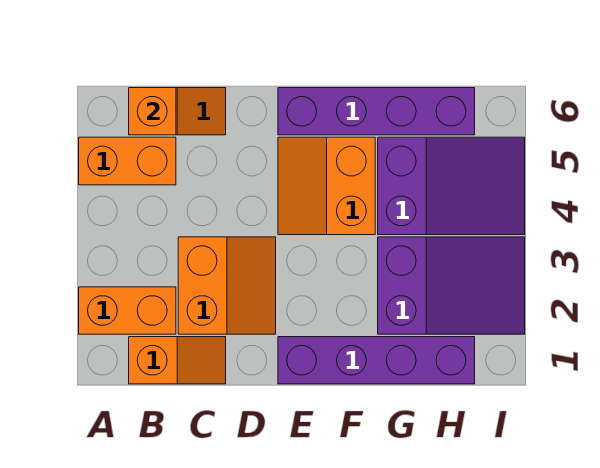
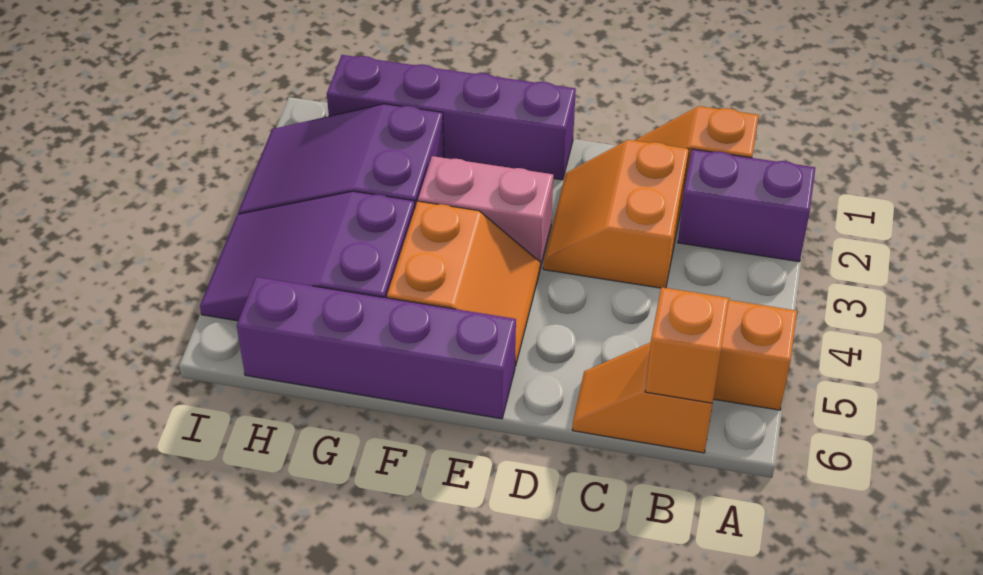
orange 1x2 brick [79,287,176,334] -> purple 1x2 brick [678,149,815,262]
none -> pink 1x2 brick [418,156,553,268]

